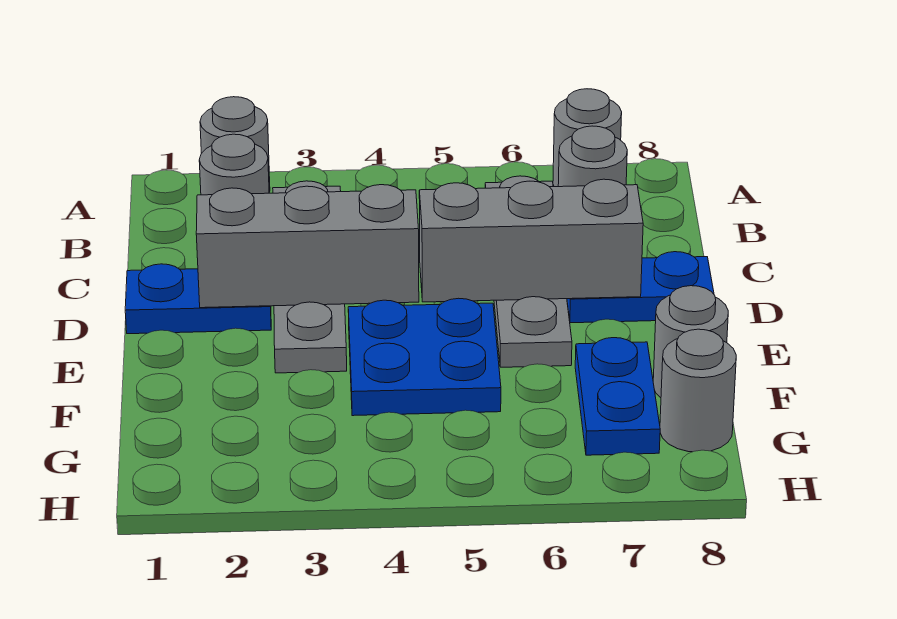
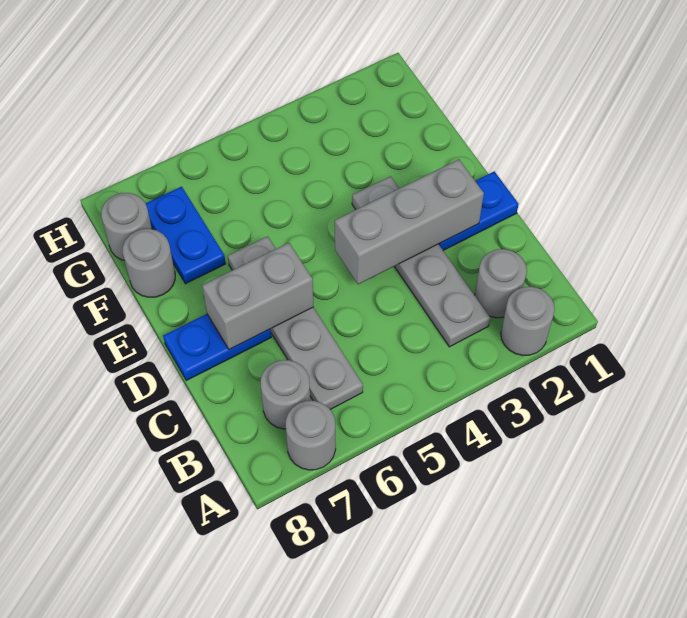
grey 1x3 brick [419,179,643,302] -> grey 1x2 brick [202,243,313,350]
blue 2x2 plate [348,298,501,416] -> none

